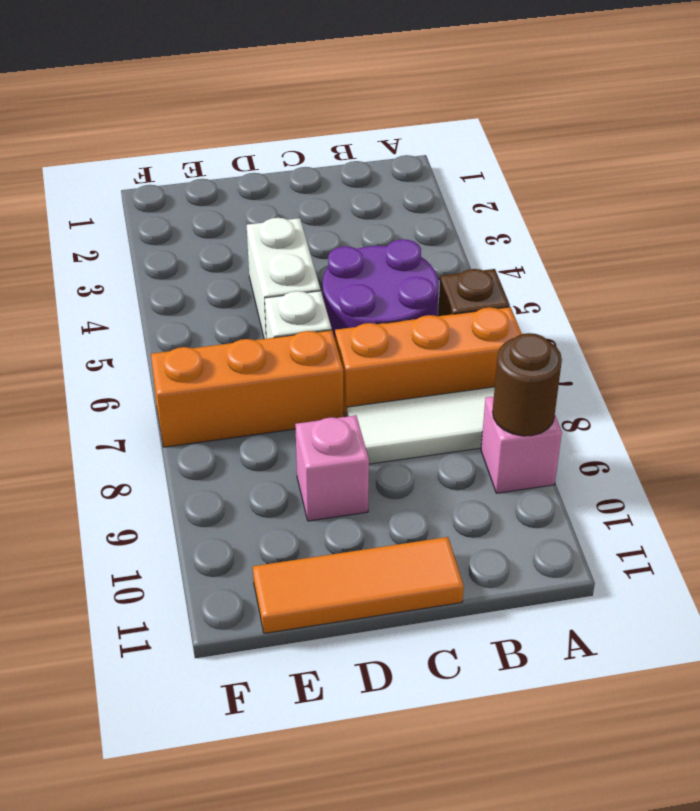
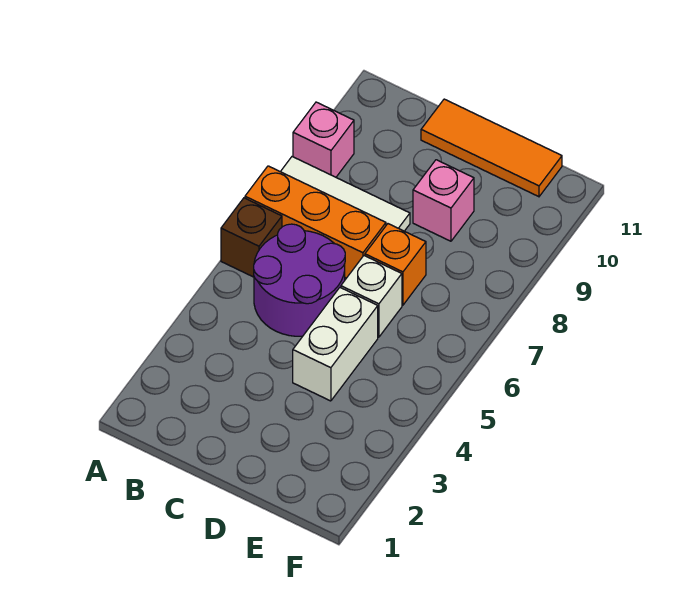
brown 1x1 round brick [492,333,562,436] -> none
orange 1x3 brick [151,330,343,447] -> orange 1x1 brick [365,224,426,305]

